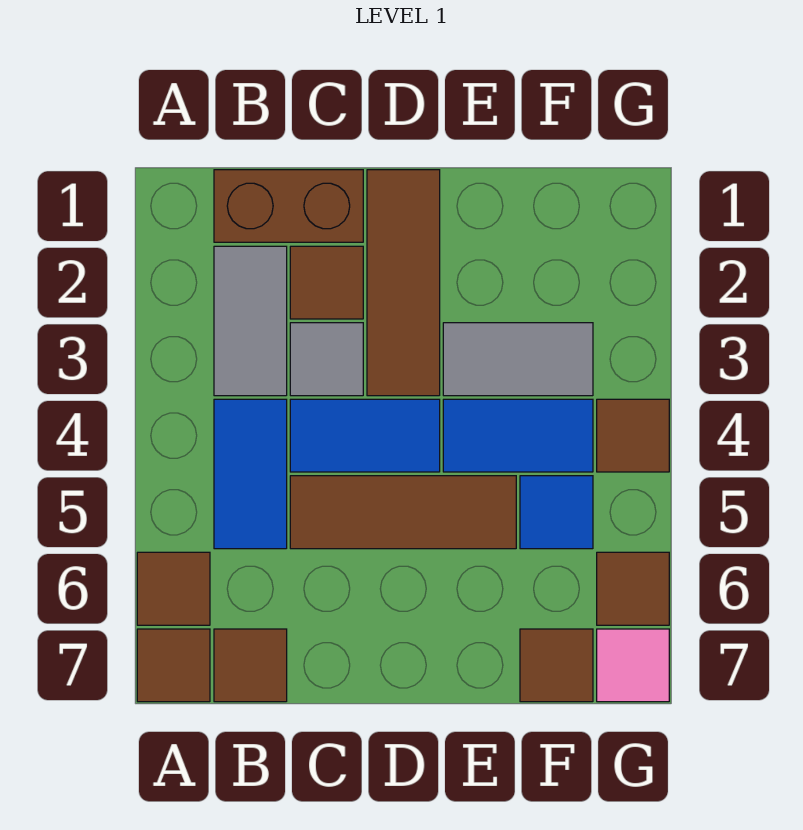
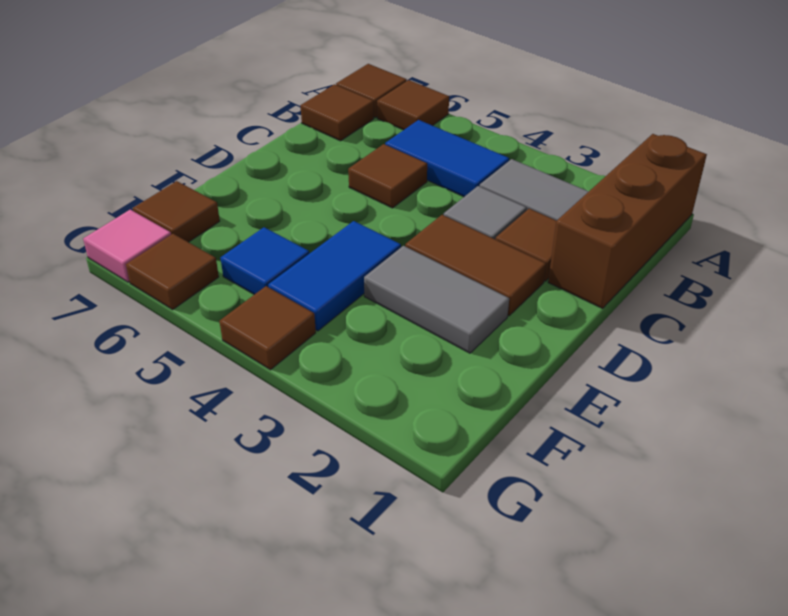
brown 1x2 brick [214,170,363,242] -> brown 1x3 brick [548,134,707,308]
blue 1x2 tile [290,399,440,472] -> none
brown 1x3 tile [290,476,516,549] -> brown 1x1 tile [348,144,427,208]
brown 1x3 tile [367,170,440,396] -> brown 1x2 tile [405,215,546,316]
grey 1x2 tile [443,323,593,396] -> grey 1x2 tile turned to [364,246,509,353]

